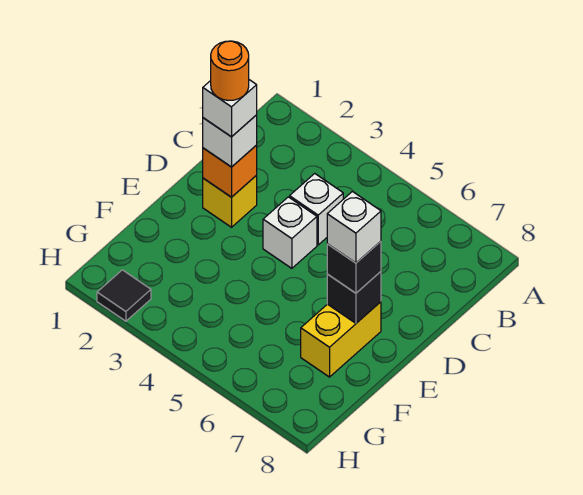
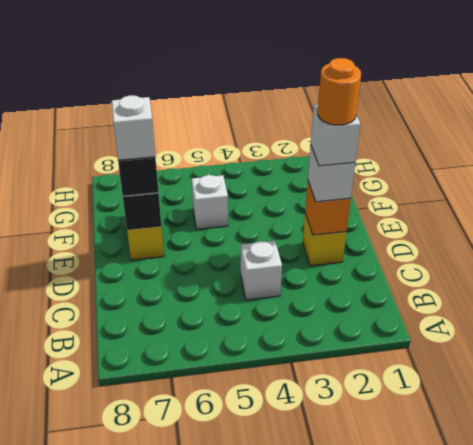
white 1x1 brick [263,197,317,268] -> white 1x1 brick moved to [192,175,228,229]
black 1x1 tile [97,270,151,321] -> none

